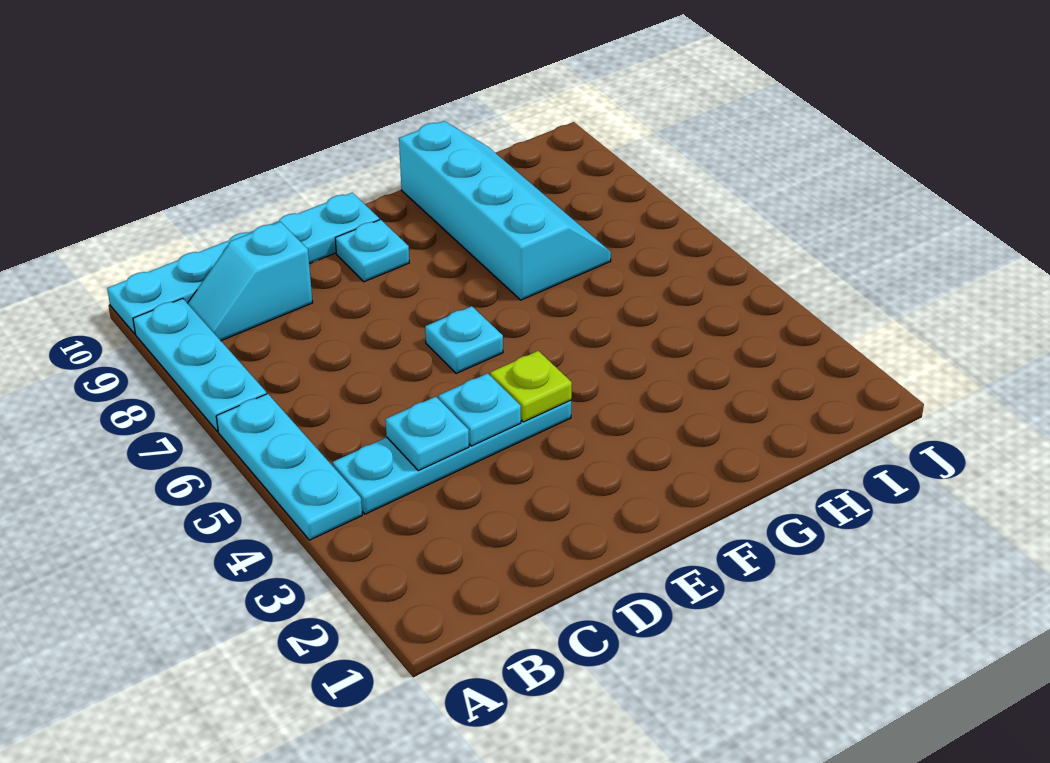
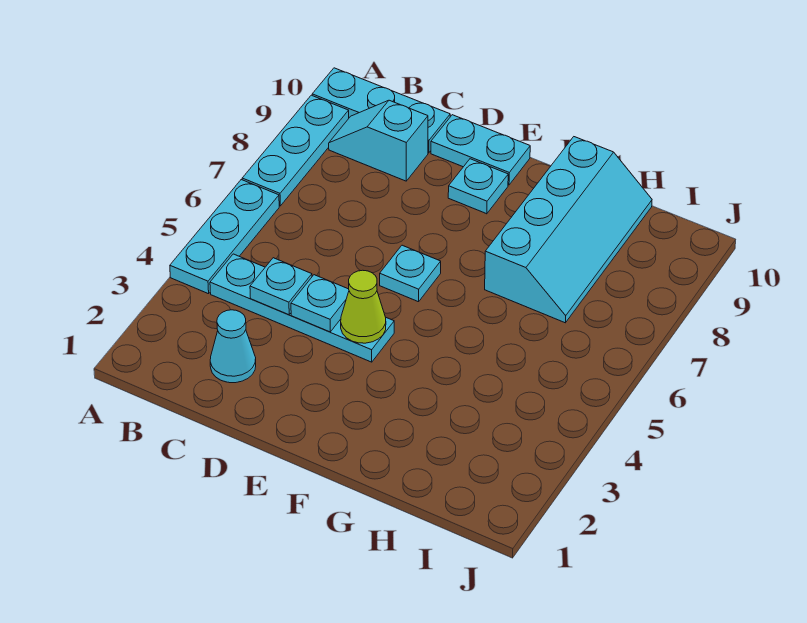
none -> cyan 1x1 cone [210,310,256,383]
lime 1x1 plate [490,351,572,422] -> lime 1x1 cone [341,270,386,343]

